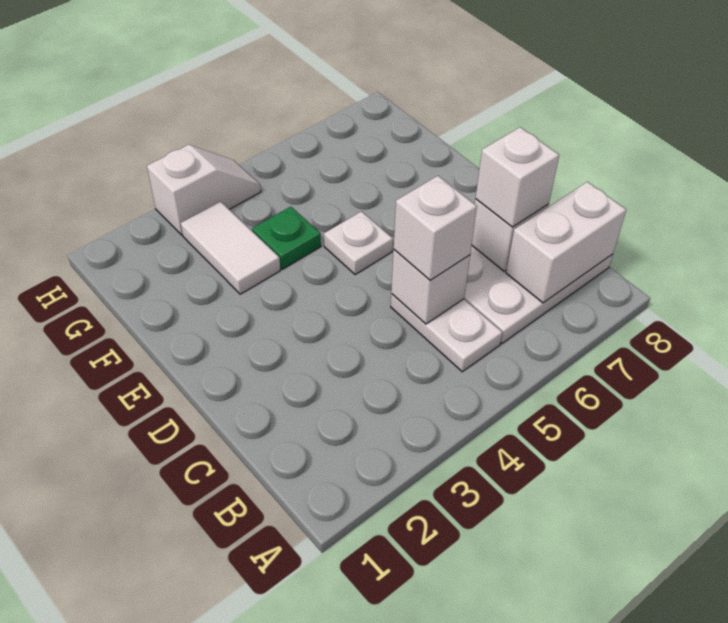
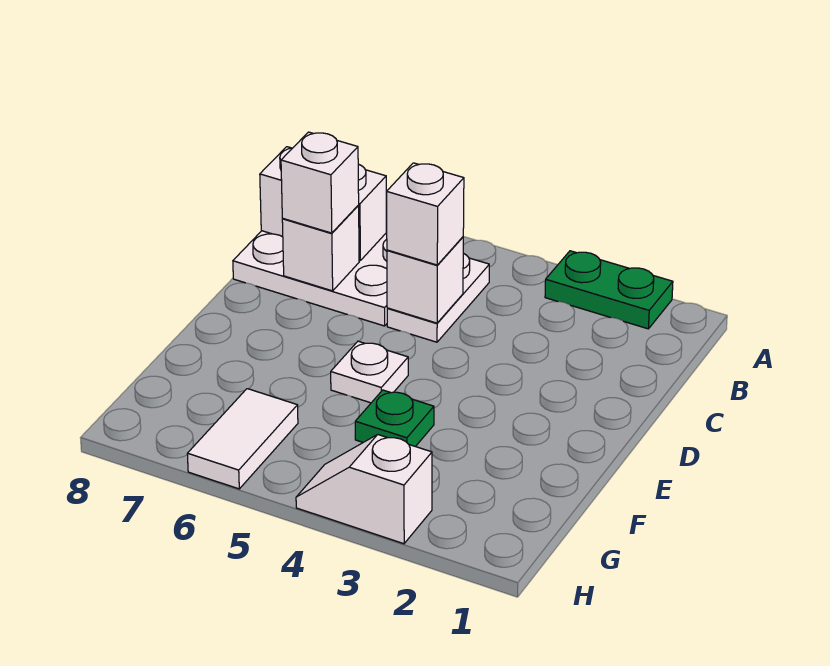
none -> green 1x2 plate [545,251,673,329]
white 1x2 tile [181,202,280,294] -> white 1x2 tile moved to [187,389,298,489]

